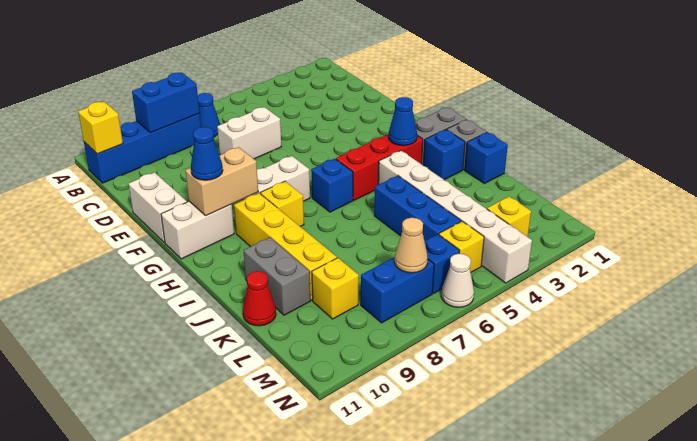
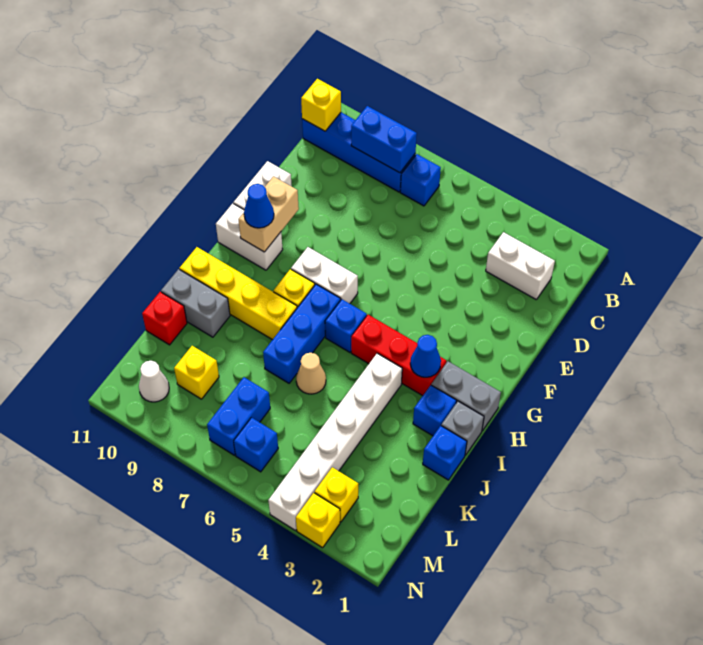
blue 1x1 cone [198,93,220,137] -> blue 1x1 brick [400,154,441,206]
white 1x2 brick [217,107,282,159] -> white 1x2 brick moved to [486,232,555,299]
tan 1x2 brick [185,147,258,216] -> tan 1x2 brick turned to [239,176,299,252]
yellow 1x4 brick [234,193,337,300] -> yellow 1x4 brick turned to [180,247,297,340]
blue 1x3 brick [374,176,461,241] -> blue 1x3 brick moved to [263,284,341,383]
grey 1x2 brick [244,237,310,315] -> grey 1x2 brick turned to [161,269,230,337]
red 1x1 cone [243,271,276,326] -> red 1x1 brick [142,292,187,345]
yellow 1x1 brick [439,221,484,272] -> yellow 1x1 brick moved to [296,493,340,548]
blue 1x2 brick [361,257,434,323] -> blue 1x2 brick turned to [207,377,270,455]
tan 1x1 cone [395,218,428,273] -> tan 1x1 cone moved to [296,353,326,394]
white 1x1 cone [441,254,474,307] -> white 1x1 cone moved to [139,361,169,402]

